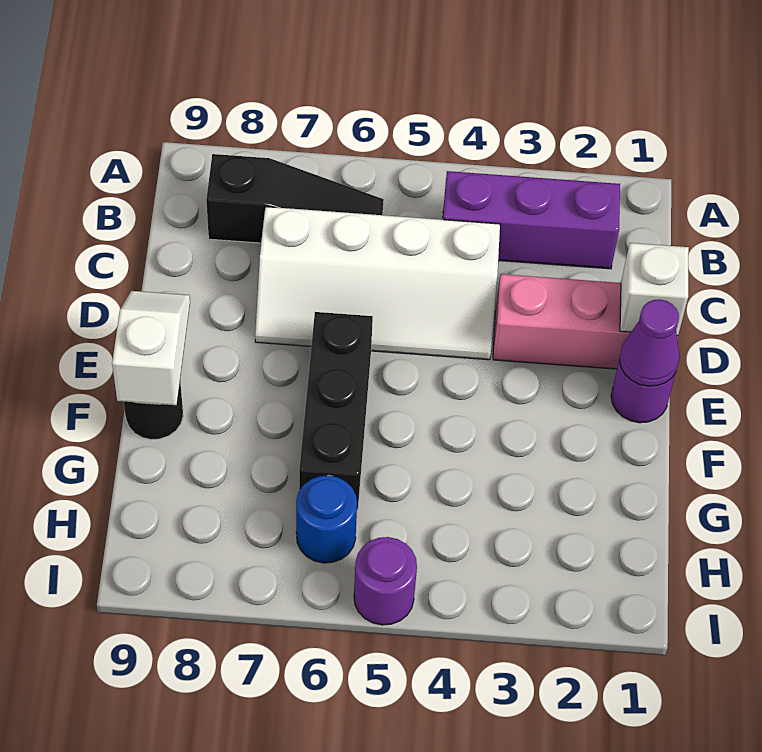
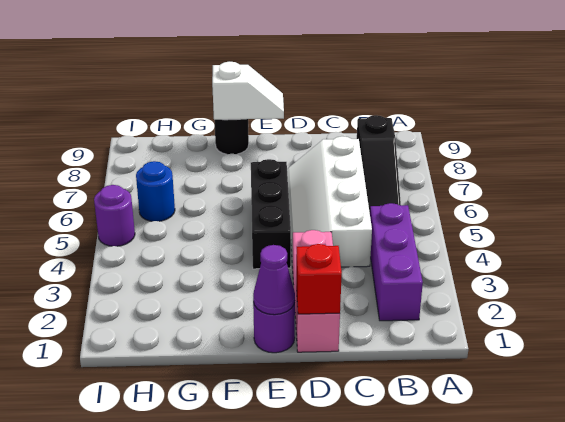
white 1x1 brick [620,243,689,336] -> red 1x1 brick [296,244,342,314]
black 1x3 brick [299,312,373,510] -> black 1x3 brick turned to [251,159,291,269]

